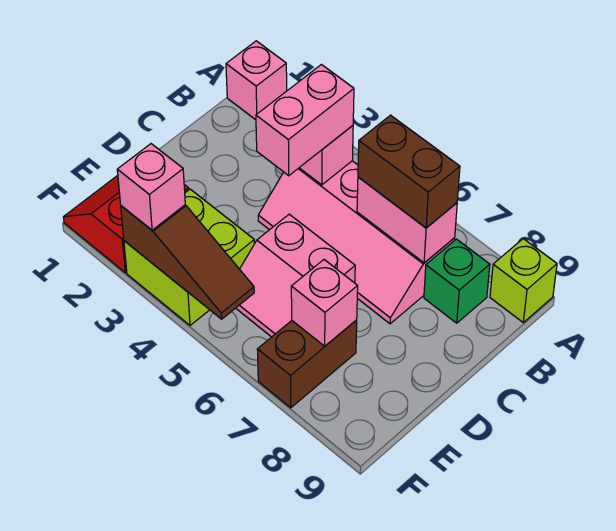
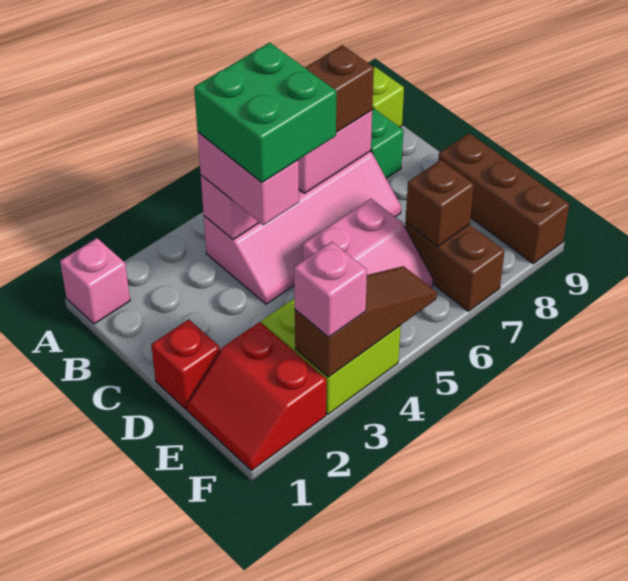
none -> green 2x2 brick [194,43,337,182]
none -> red 1x1 brick [151,319,220,409]
none -> brown 1x3 brick [438,133,569,264]
pink 1x1 brick [291,260,358,346] -> brown 1x1 brick [405,160,474,247]

